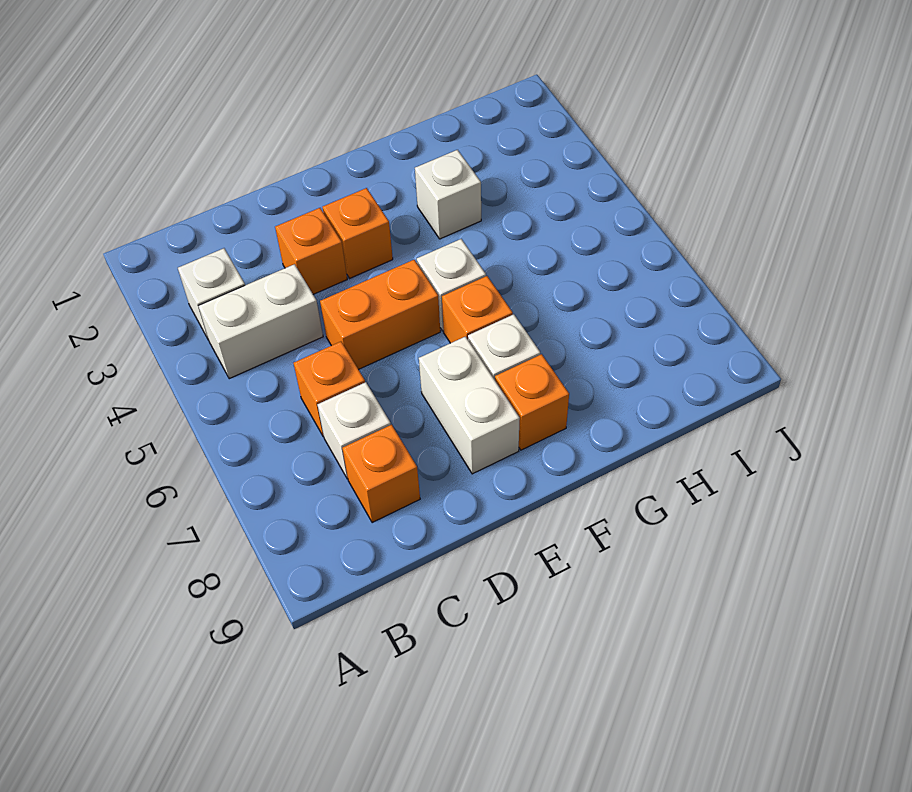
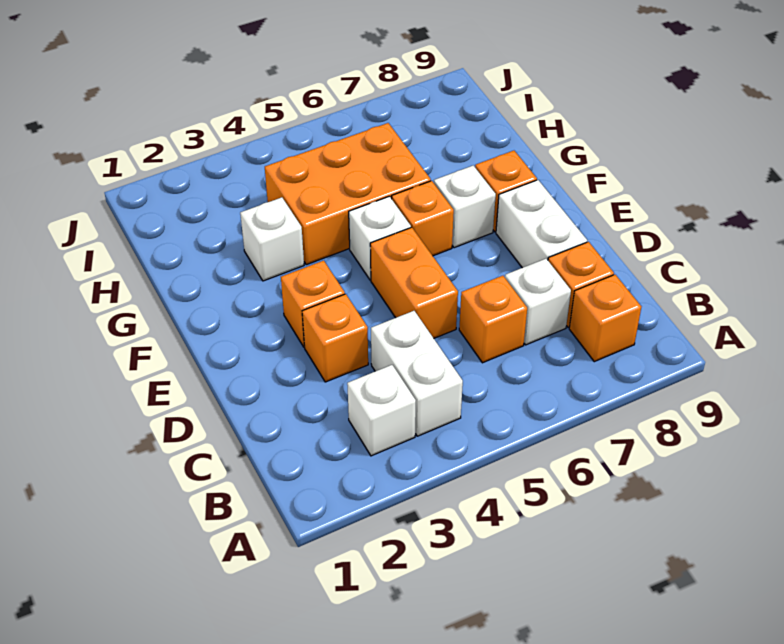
none -> orange 1x1 brick [569,275,641,362]
white 1x2 brick [419,337,520,474] -> white 1x2 brick turned to [496,180,587,268]
none -> orange 2x3 brick [265,123,431,265]

